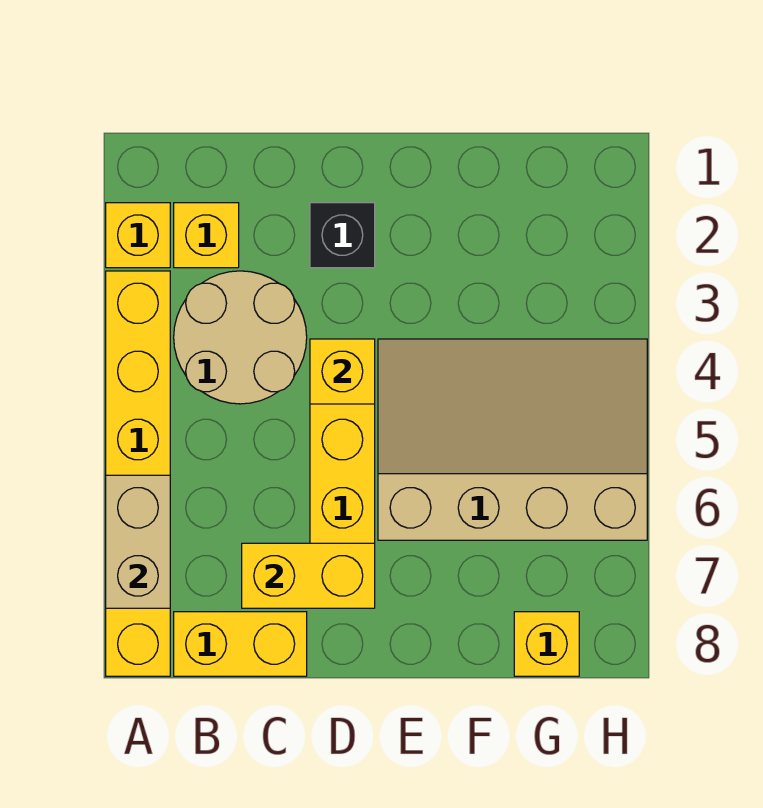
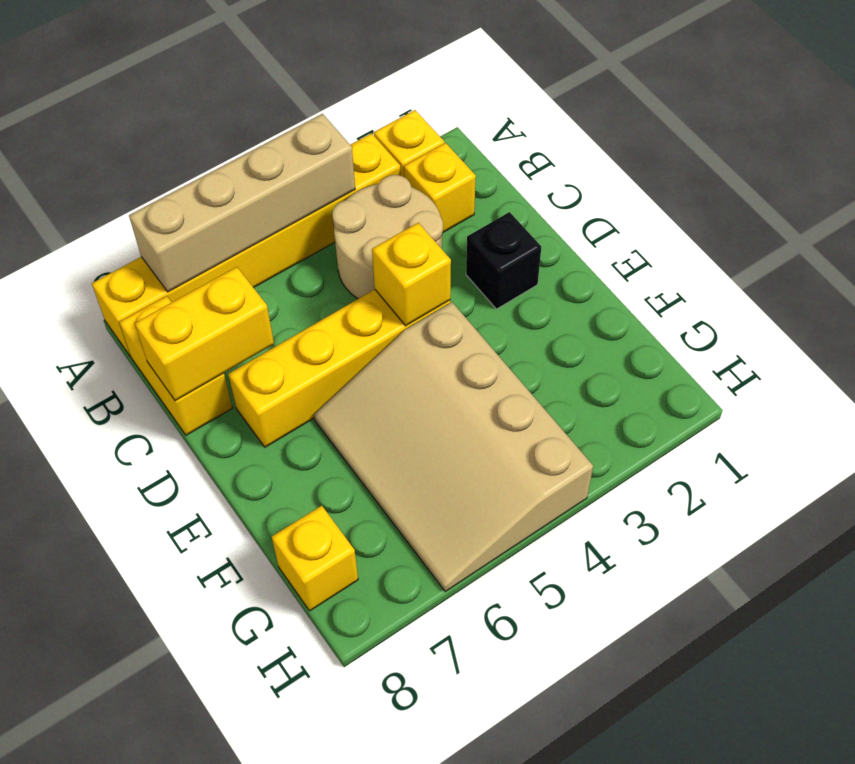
tan 1x2 brick [106,475,170,608] -> tan 1x4 brick [129,114,355,292]
yellow 1x2 brick [242,543,375,608] -> yellow 1x2 brick turned to [135,267,274,401]
tan 3x4 slope [378,339,647,540] -> tan 3x4 slope turned to [314,302,593,592]

